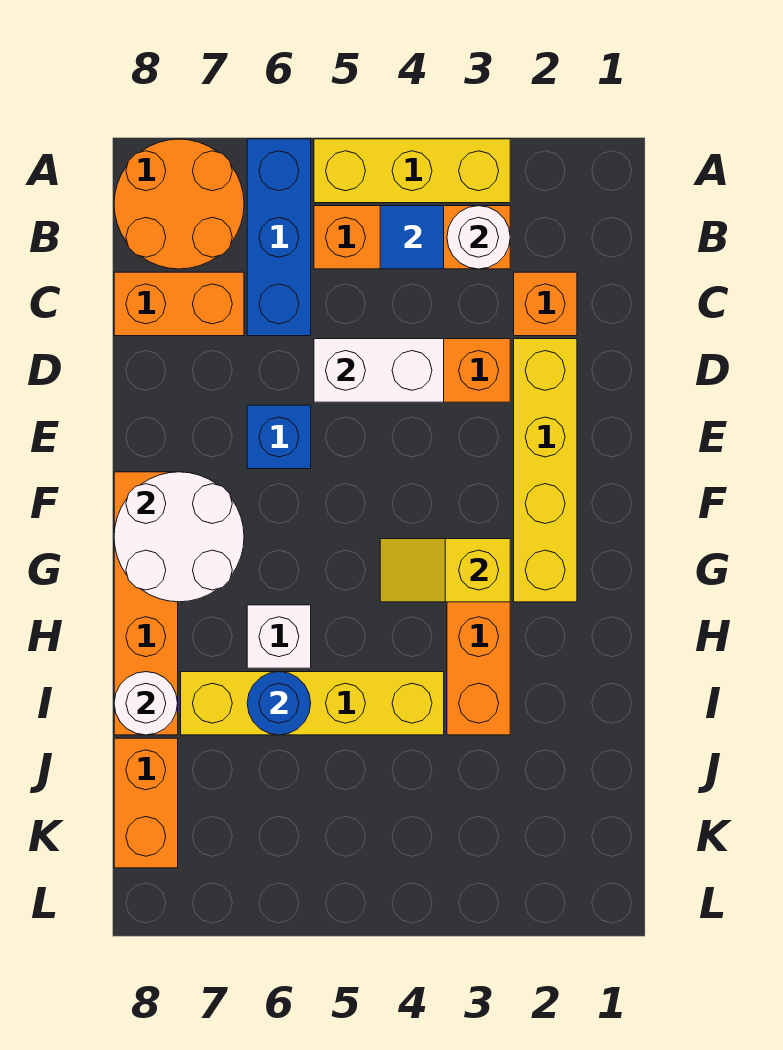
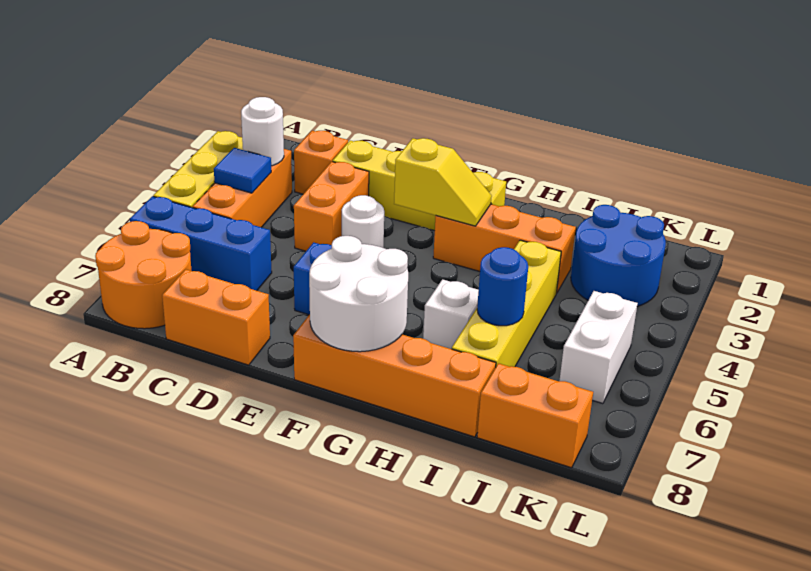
orange 1x2 brick [114,272,244,336] -> orange 1x2 brick turned to [162,269,270,365]
white 1x2 brick [314,339,444,402] -> white 1x2 brick moved to [559,291,638,404]
yellow 1x2 slope [380,539,510,602] -> yellow 1x2 slope turned to [394,138,492,226]
white 1x1 round brick [114,672,178,735] -> white 1x1 round brick moved to [342,195,384,248]
none -> blue 2x2 round brick [571,205,666,306]

